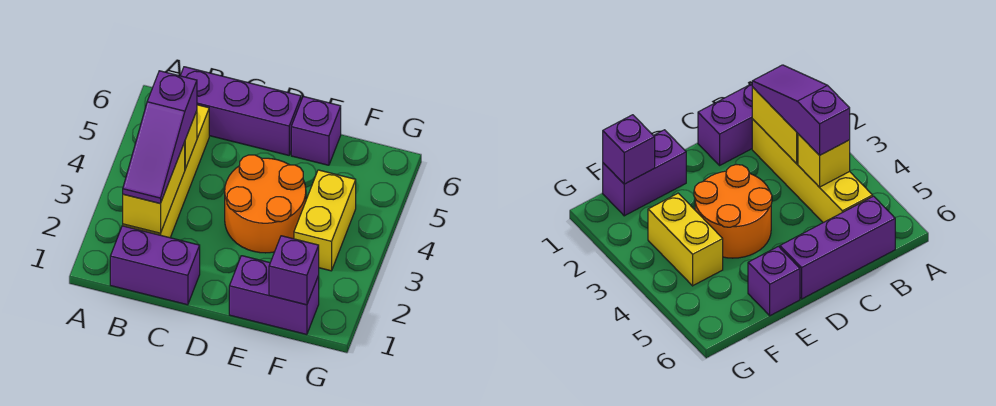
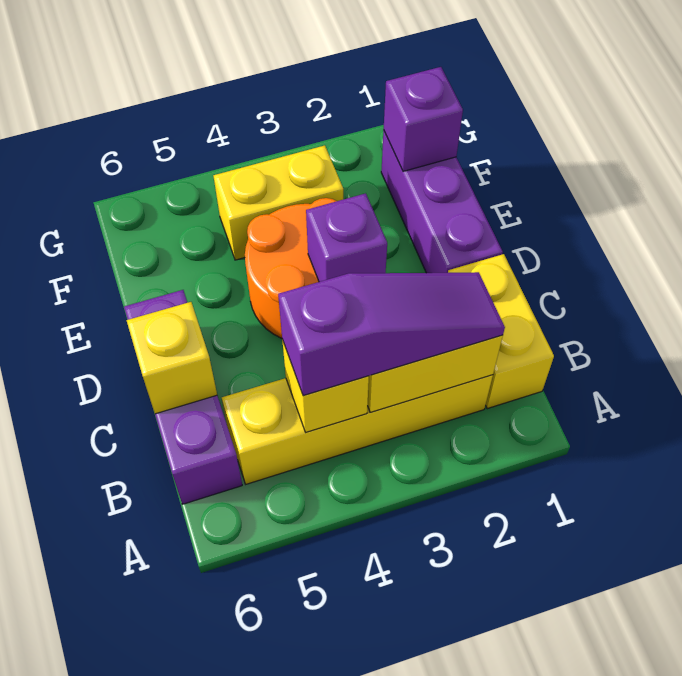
purple 1x2 brick [110,226,200,305] -> yellow 1x2 brick [448,254,554,409]
none -> yellow 1x1 brick [127,302,217,414]
purple 1x2 brick [229,256,319,335] -> purple 1x3 brick [381,130,503,273]
purple 1x1 brick [291,96,341,165] -> purple 1x1 brick moved to [306,193,387,282]

